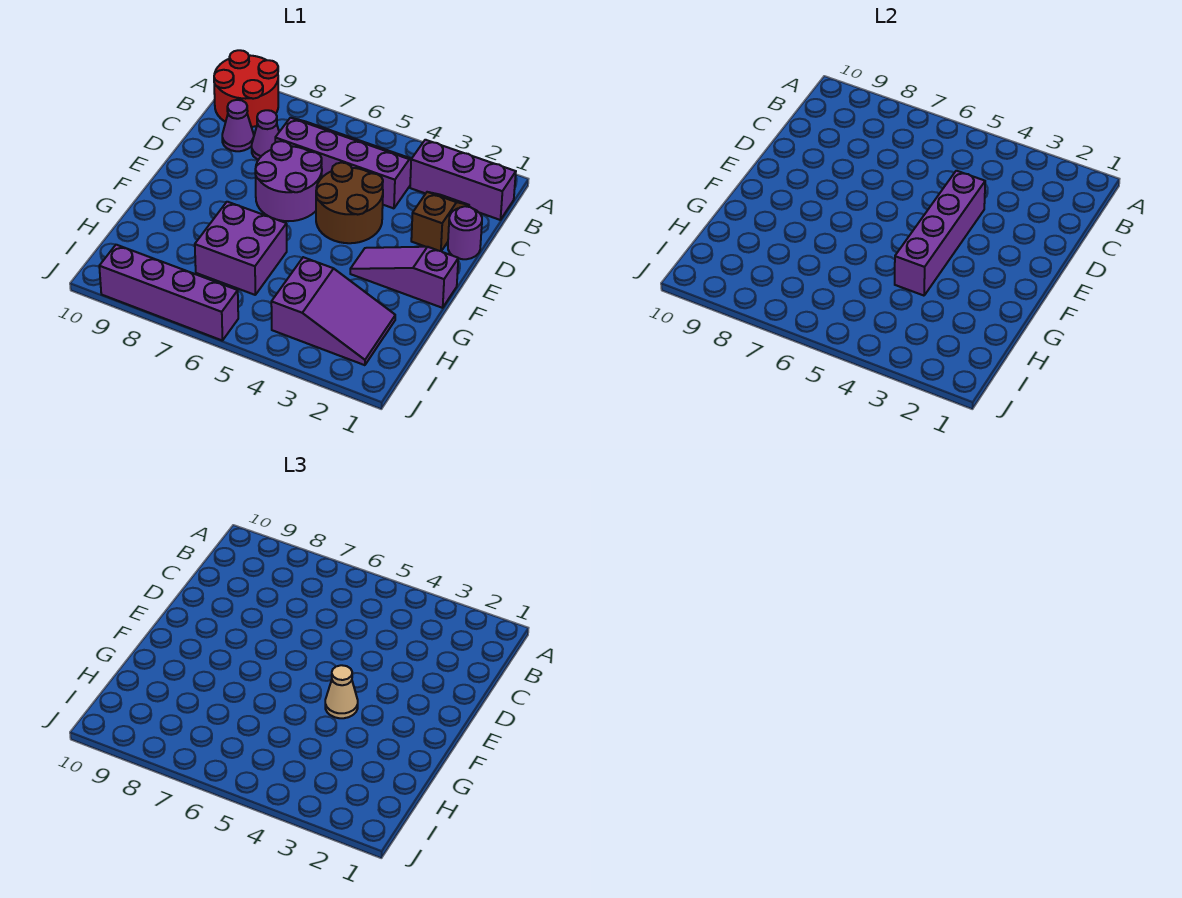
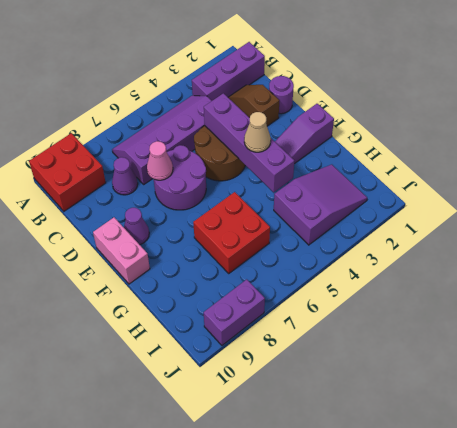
red 2x2 round brick [214,50,278,127] -> red 2x2 brick [29,133,106,211]
purple 1x1 cone [222,100,254,151] -> purple 1x1 cone moved to [124,208,149,245]
none -> pink 1x1 cone [147,141,173,180]
none -> pink 1x2 brick [93,218,150,284]
purple 2x2 brick [195,202,287,295] -> red 2x2 brick [193,192,270,273]
purple 1x4 brick [99,245,238,341] -> purple 1x2 brick [204,279,265,345]

